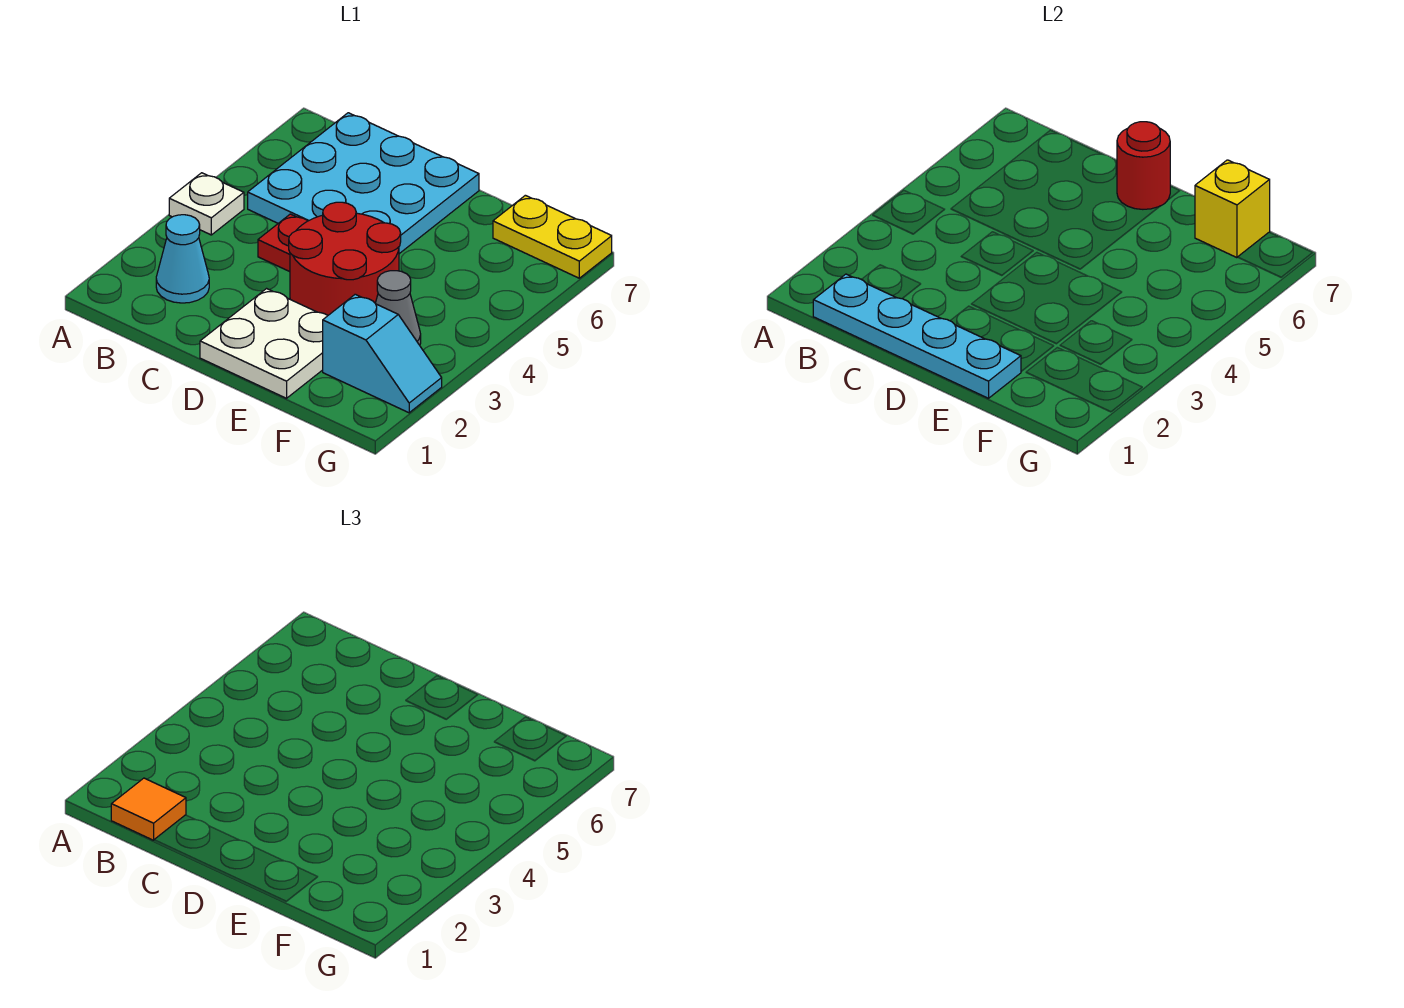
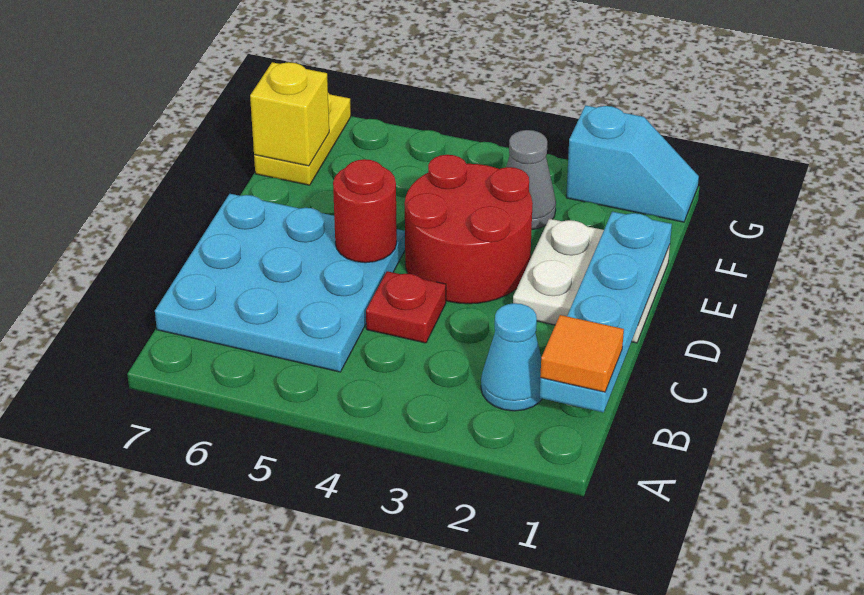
white 1x1 plate [169,173,244,235] -> none
red 1x1 round brick [1117,122,1170,209] -> red 1x1 round brick moved to [333,159,397,263]
cyan 1x2 slope [323,294,442,413] -> cyan 1x2 slope turned to [566,105,699,222]

